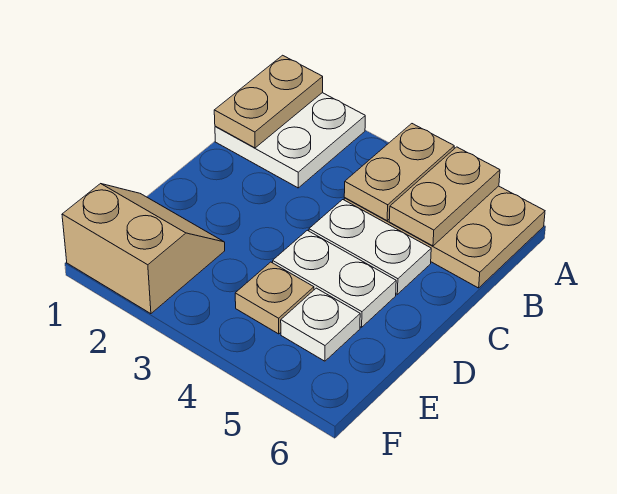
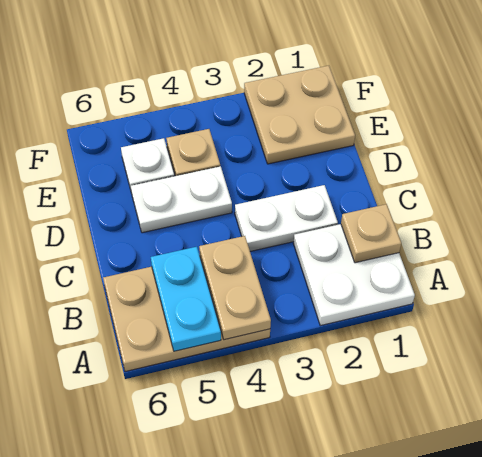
tan 1x2 plate [214,55,323,148] -> tan 1x1 plate [341,204,401,263]
tan 1x2 plate [389,147,500,246] -> cyan 1x2 plate [151,247,221,351]
white 1x2 plate [309,200,431,294] -> white 1x2 plate moved to [235,185,338,251]
tan 2x2 slope [62,184,225,314] -> tan 2x2 plate [244,66,355,164]

